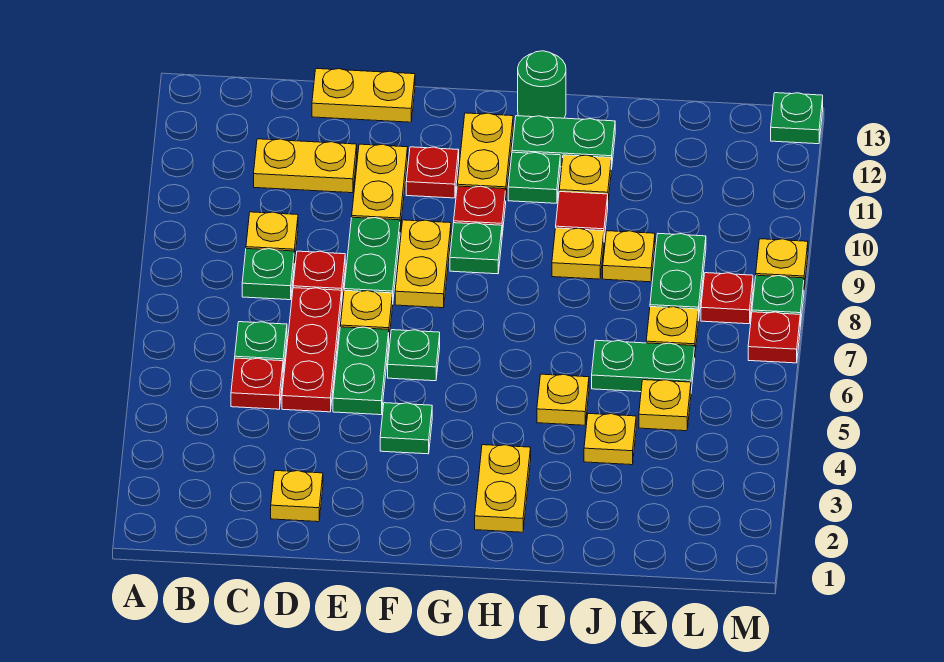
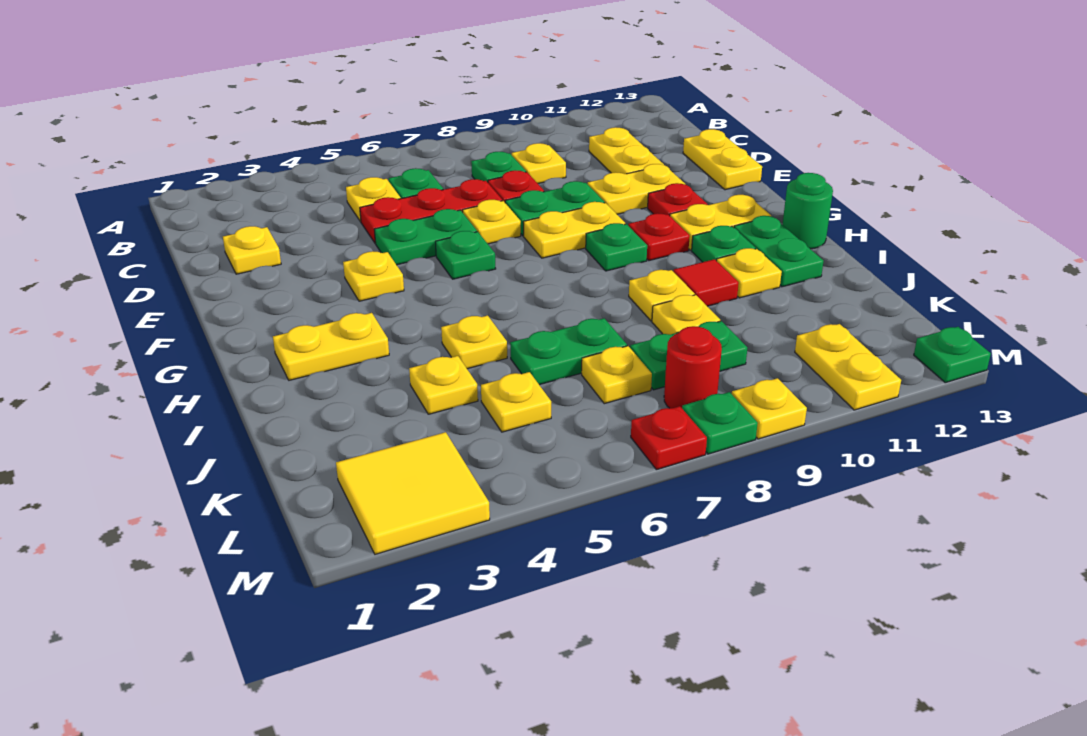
red 1x1 plate [231,358,283,409] -> yellow 1x1 plate [346,177,401,222]
green 1x1 plate [380,403,432,454] -> yellow 1x1 plate [343,251,404,301]
green 1x2 plate [592,340,695,392] -> green 1x2 plate turned to [510,318,627,385]
none -> yellow 2x2 tile [336,432,490,554]
red 1x1 plate [701,273,753,324] -> red 1x1 round brick [664,326,722,408]
none -> yellow 1x2 plate [795,324,901,410]

